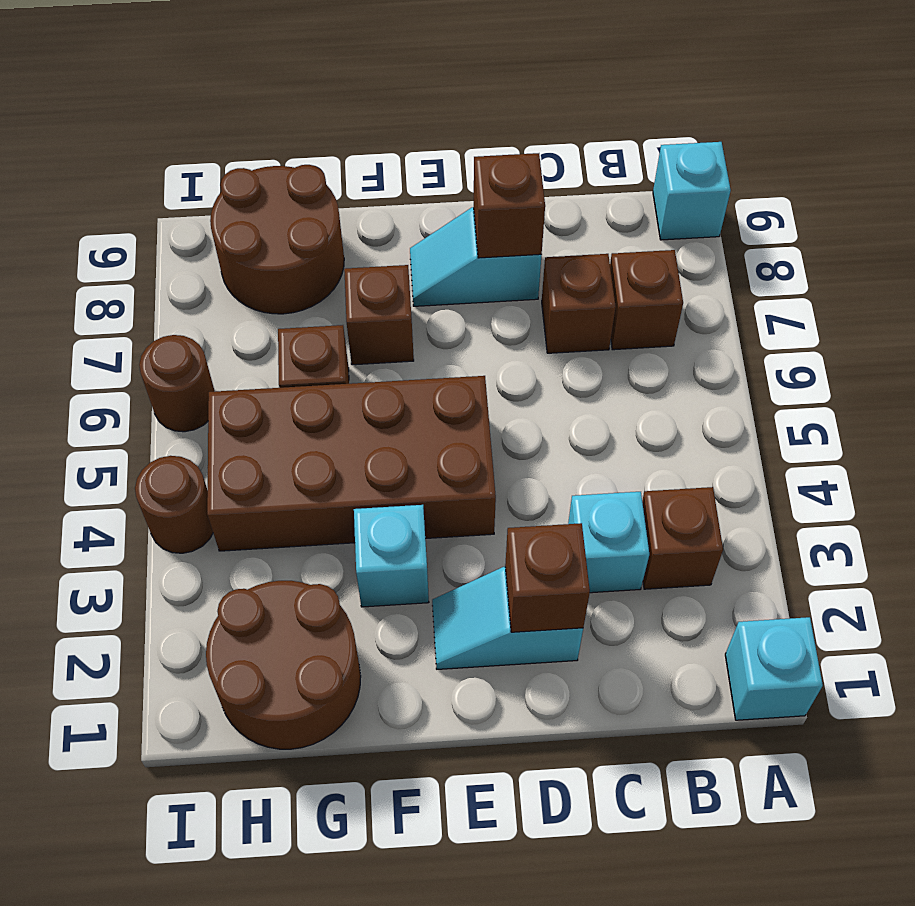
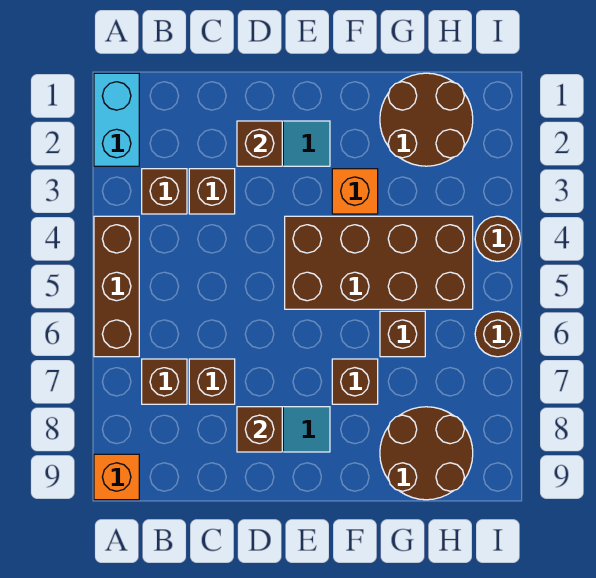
cyan 1x1 brick [725,617,823,720] -> cyan 1x2 brick [94,73,139,166]
none -> brown 1x3 brick [94,216,139,357]
cyan 1x1 brick [653,142,731,240] -> orange 1x1 brick [94,454,139,500]
cyan 1x1 brick [568,492,649,593] -> brown 1x1 brick [189,169,235,214]
cyan 1x1 brick [354,505,429,607] -> orange 1x1 brick [332,169,378,214]

